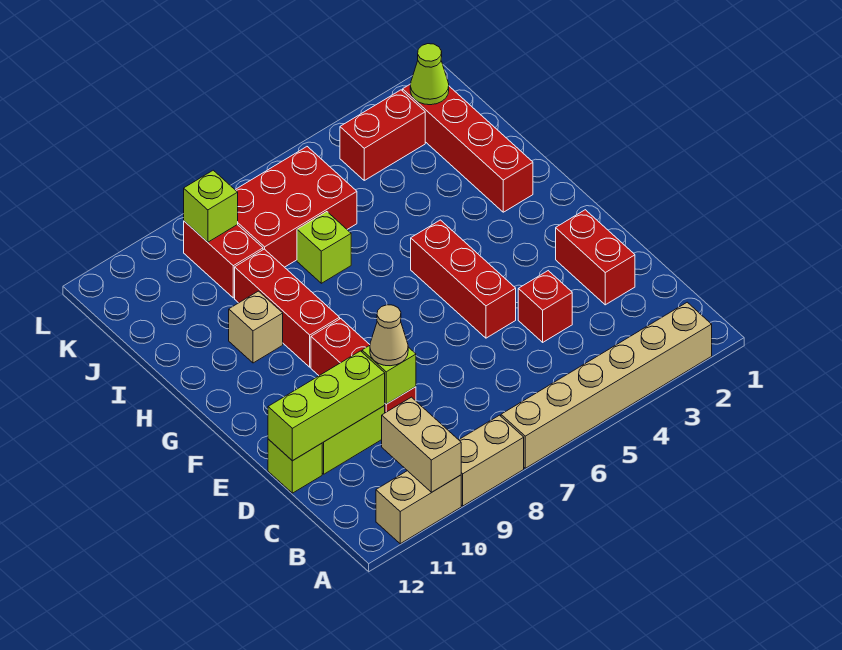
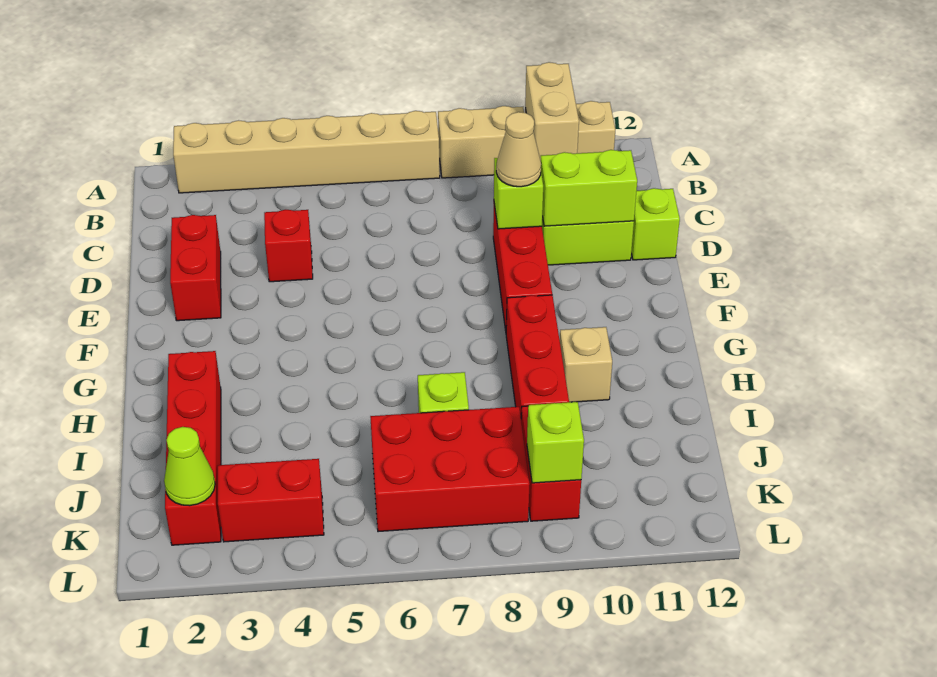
lime 1x3 brick [268,351,385,461] -> lime 1x2 brick [541,150,637,226]
red 1x3 brick [411,220,516,338] -> none

